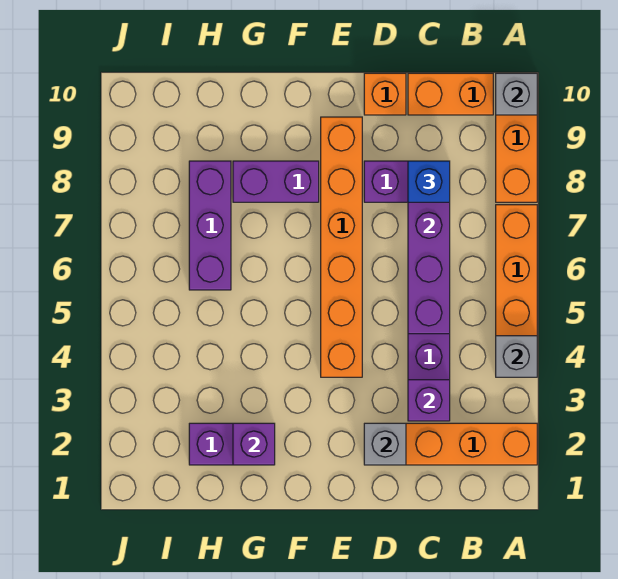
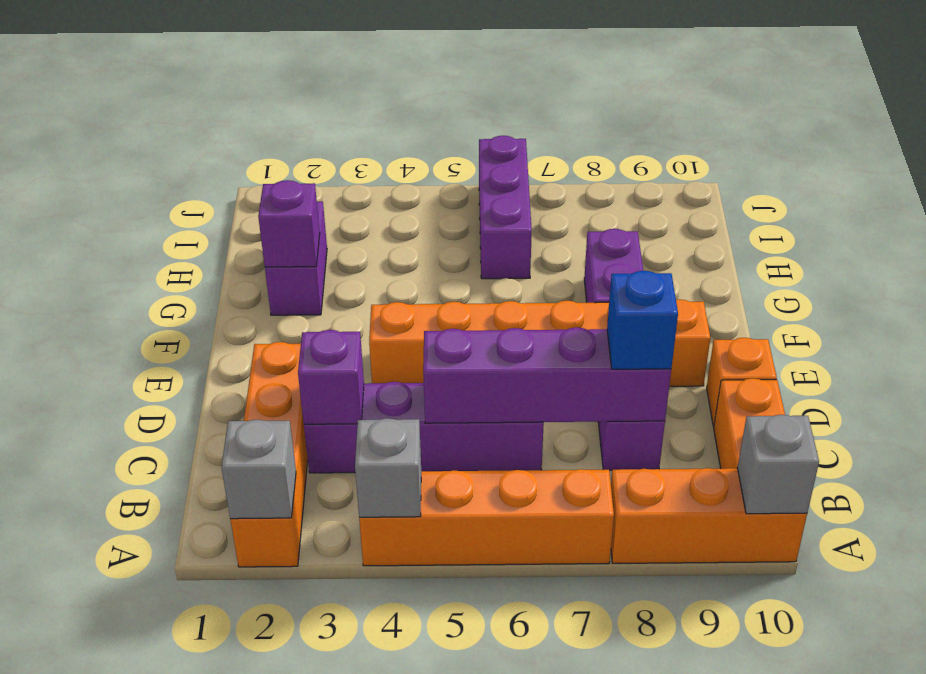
grey 1x1 brick [364,423,406,465] -> grey 1x1 brick moved to [221,420,296,519]
purple 1x3 brick [189,161,231,290] -> purple 1x3 brick turned to [479,136,532,279]

